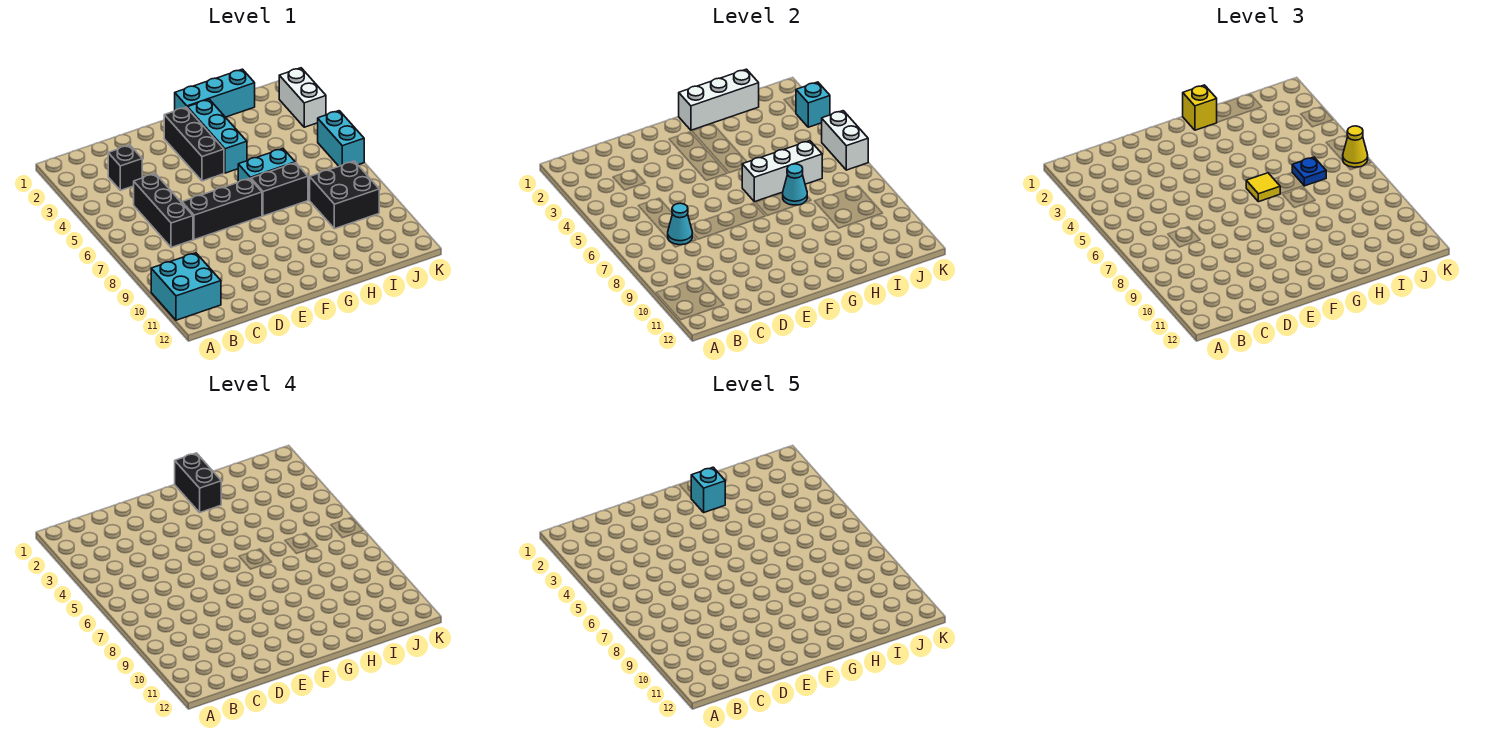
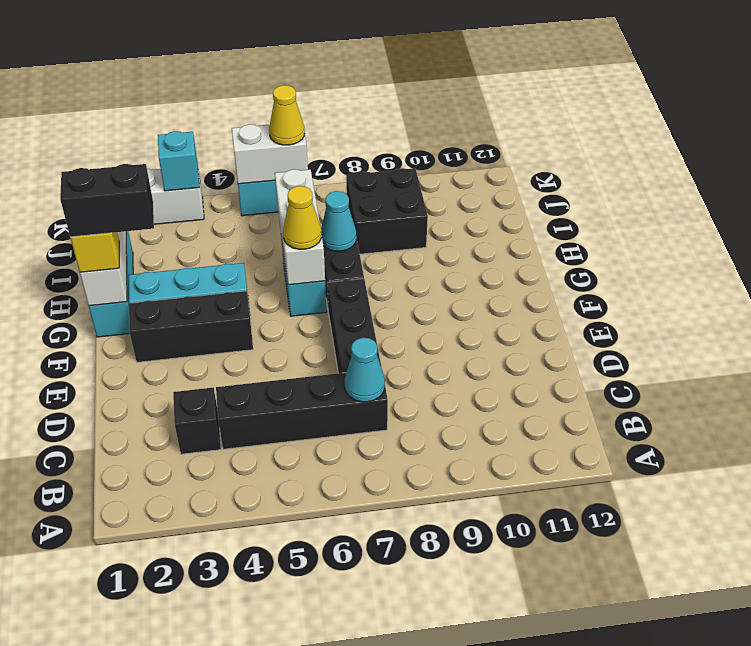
cyan 2x2 brick [151,253,221,320] -> none
black 1x3 brick [134,174,193,248] -> black 1x4 brick [216,373,388,449]
cyan 1x1 brick [691,467,725,512] -> none
yellow 1x1 tile [1246,173,1280,202] -> yellow 1x1 cone [283,186,322,249]
blue 1x1 plate [1292,157,1326,186] -> none

